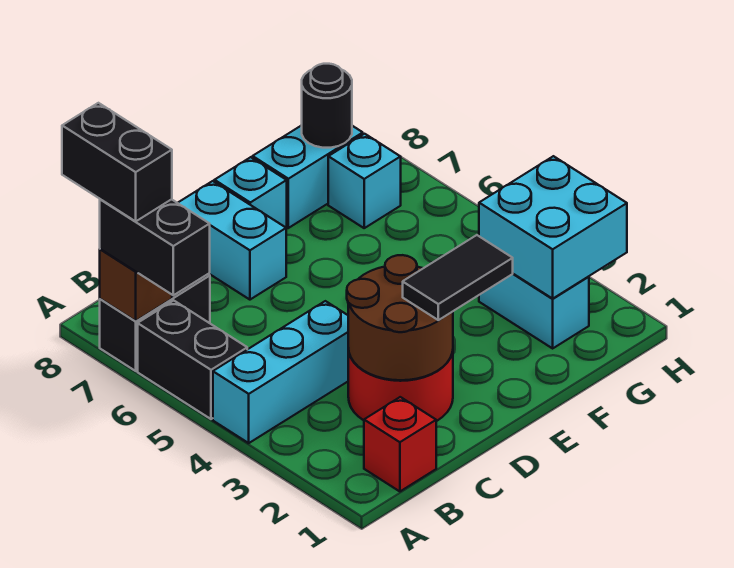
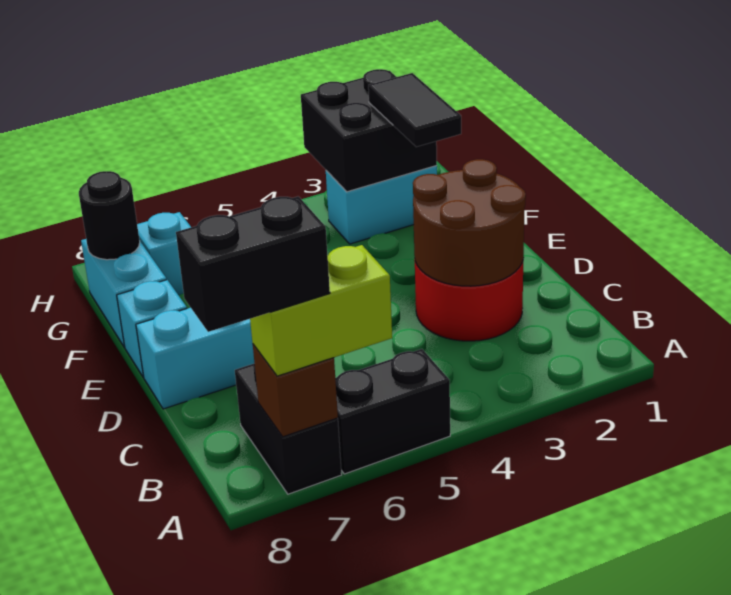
cyan 1x3 brick [213,301,348,443] -> none
black 1x2 brick [100,199,210,295] -> lime 1x2 brick [250,245,392,376]
red 1x1 brick [364,397,436,491] -> none
black 1x2 tile [403,235,513,320] -> black 1x2 tile moved to [368,73,461,147]
cyan 2x2 brick [479,156,627,299] -> black 2x2 brick [301,69,437,192]

